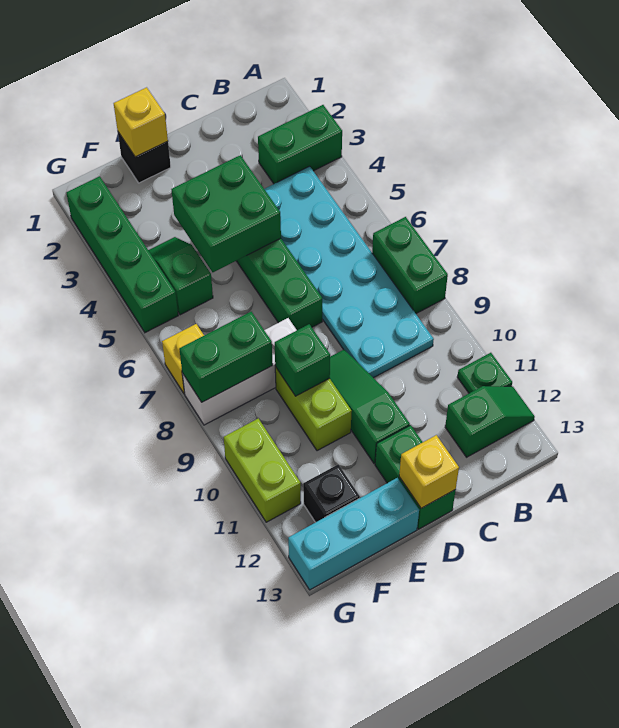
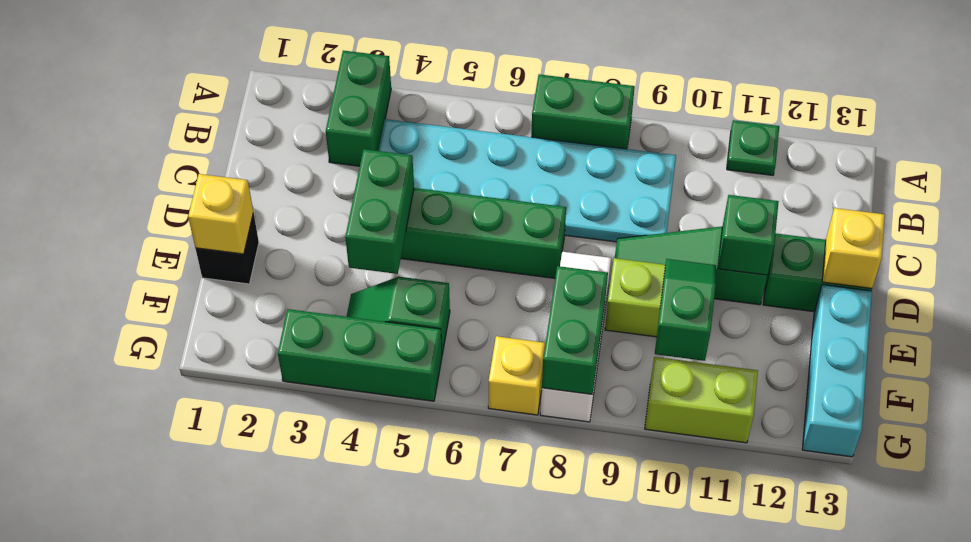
green 1x2 slope [445,386,535,457] -> green 1x2 slope moved to [655,259,716,361]
green 2x2 brick [171,155,281,272] -> green 1x2 brick [345,149,414,274]
green 1x1 brick [275,324,330,396] -> green 1x1 brick moved to [718,195,779,275]
black 1x1 brick [303,464,360,522] -> none
green 1x4 brick [66,176,178,333] -> green 1x3 brick [278,309,442,401]

